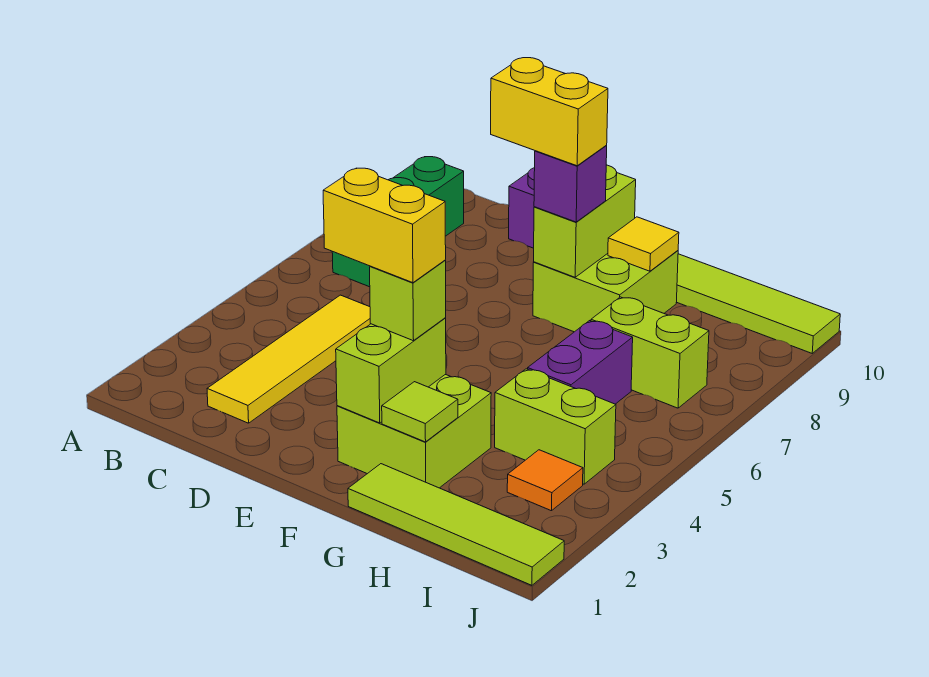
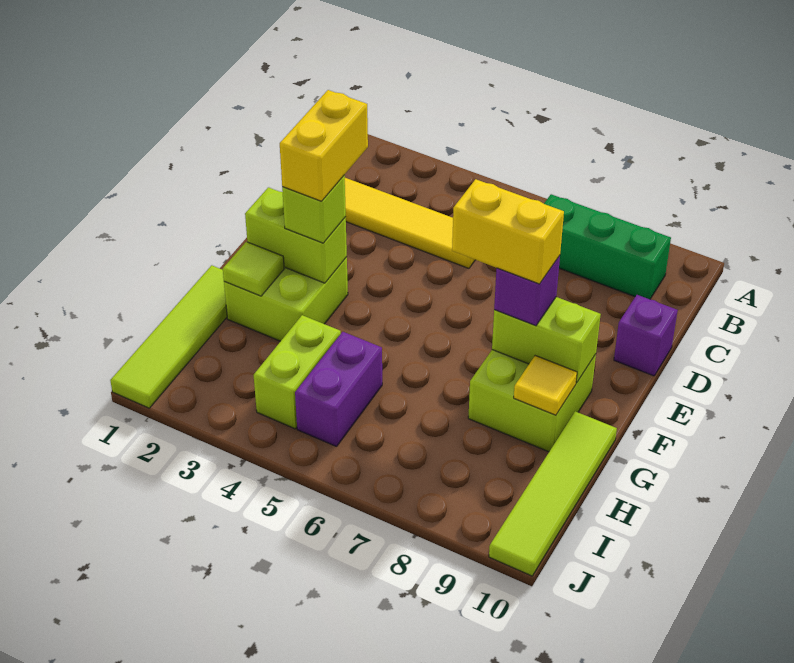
yellow 1x2 brick [491,58,608,166] -> yellow 1x2 brick turned to [452,179,564,284]
purple 1x2 brick [528,321,633,404] -> purple 1x2 brick turned to [295,332,382,446]
lime 1x2 brick [591,297,709,408] -> none
orange 1x1 tile [507,450,583,511] -> none

